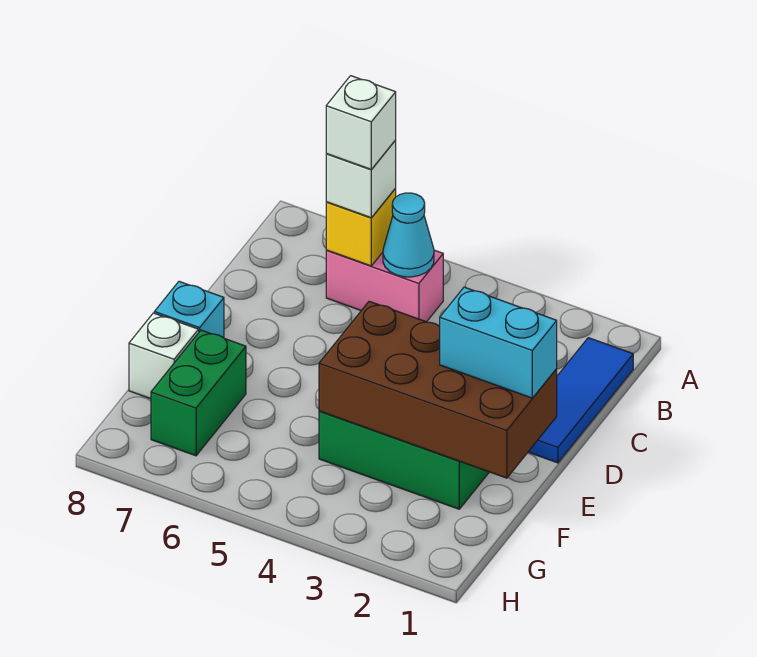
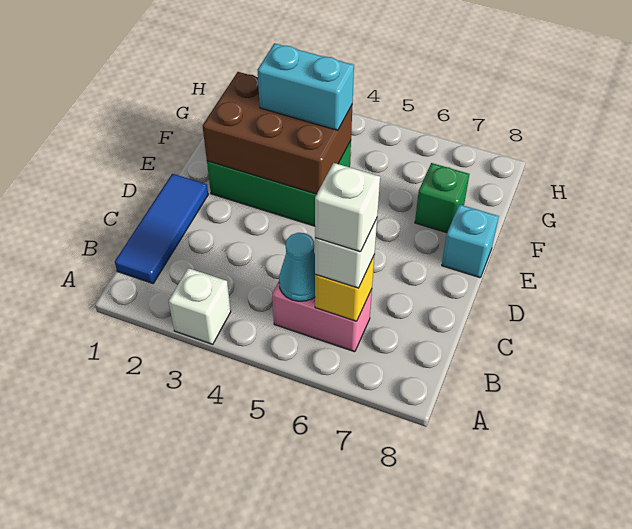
brown 2x4 brick [319,301,557,478] -> brown 2x3 brick [203,72,352,194]
cyan 1x2 brick [440,287,557,398] -> cyan 1x2 brick moved to [258,43,354,130]
green 1x2 brick [151,330,246,456] -> green 1x1 brick [415,163,469,233]
white 1x1 brick [129,313,199,399] -> white 1x1 brick moved to [169,268,231,344]

